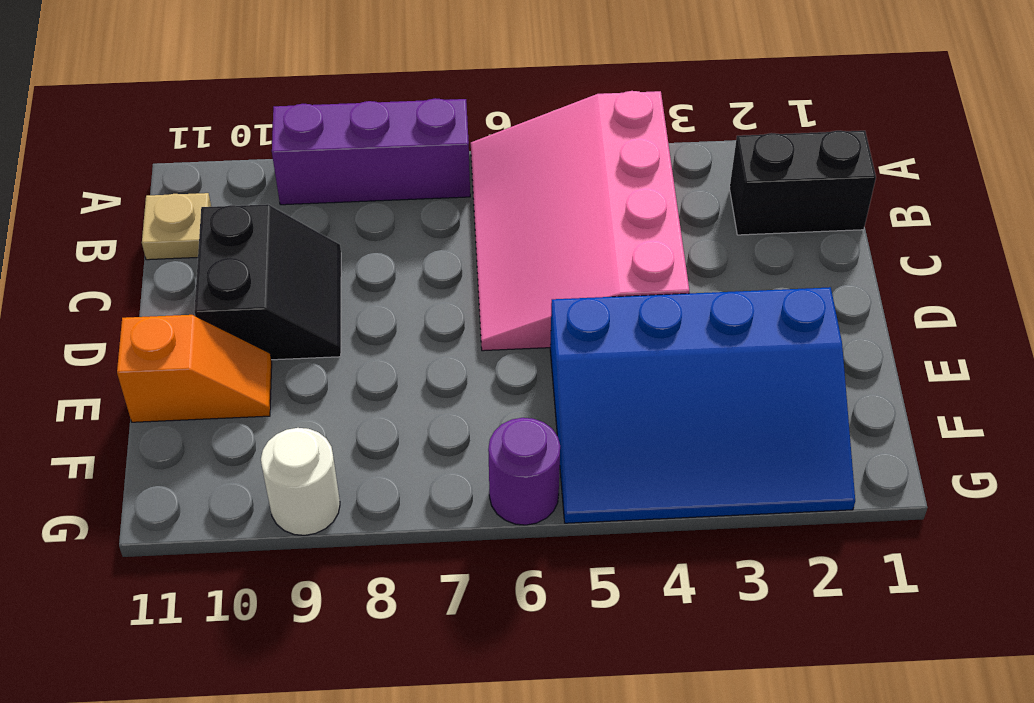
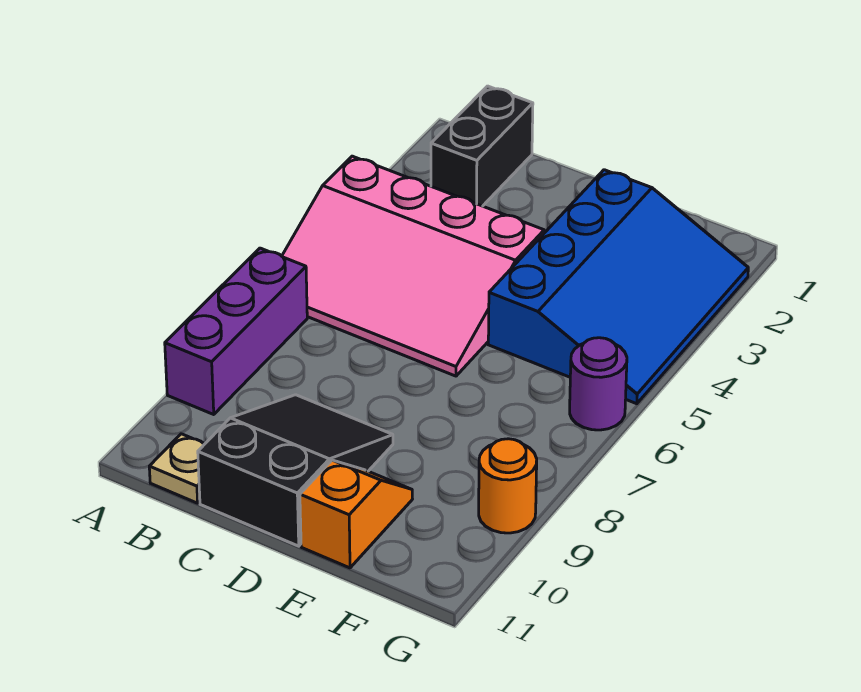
black 2x2 slope [194,204,341,360] -> black 2x3 slope [198,395,393,546]
white 1x1 round brick [261,428,340,535] -> orange 1x1 round brick [479,439,537,533]

